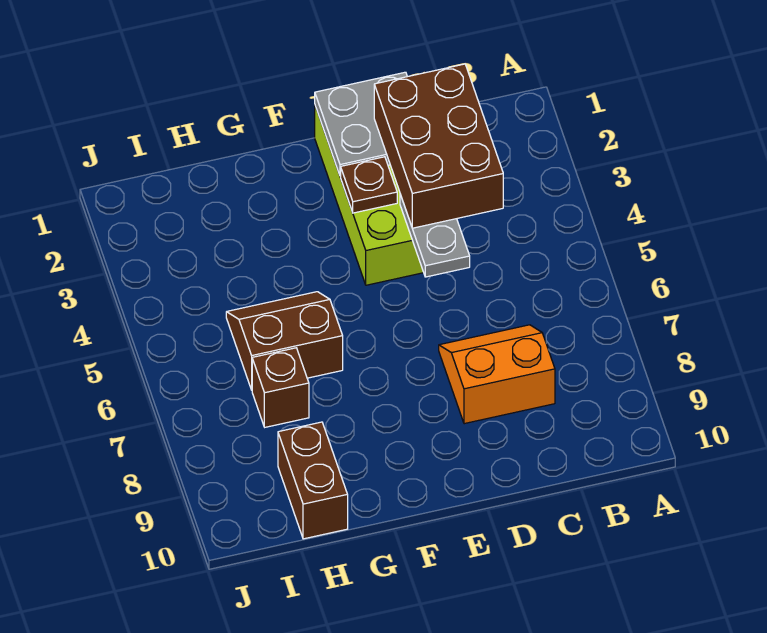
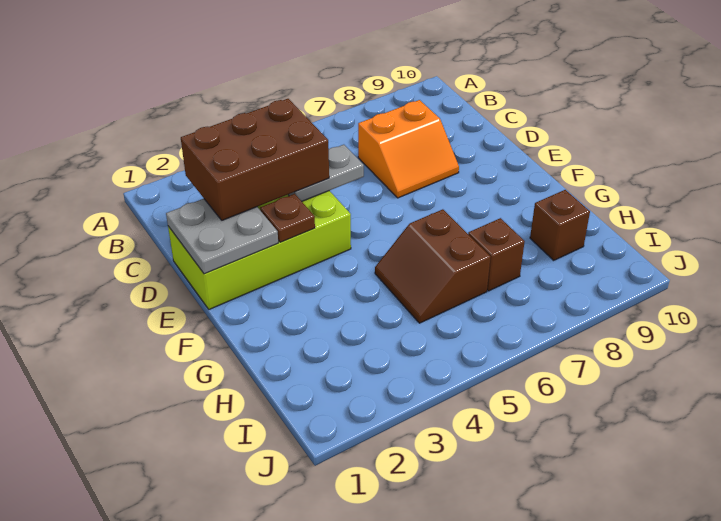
orange 2x2 slope [439,325,555,424] -> orange 2x2 slope turned to [358,100,459,198]
brown 1x2 brick [278,422,348,539] -> brown 1x1 brick [530,190,590,260]

